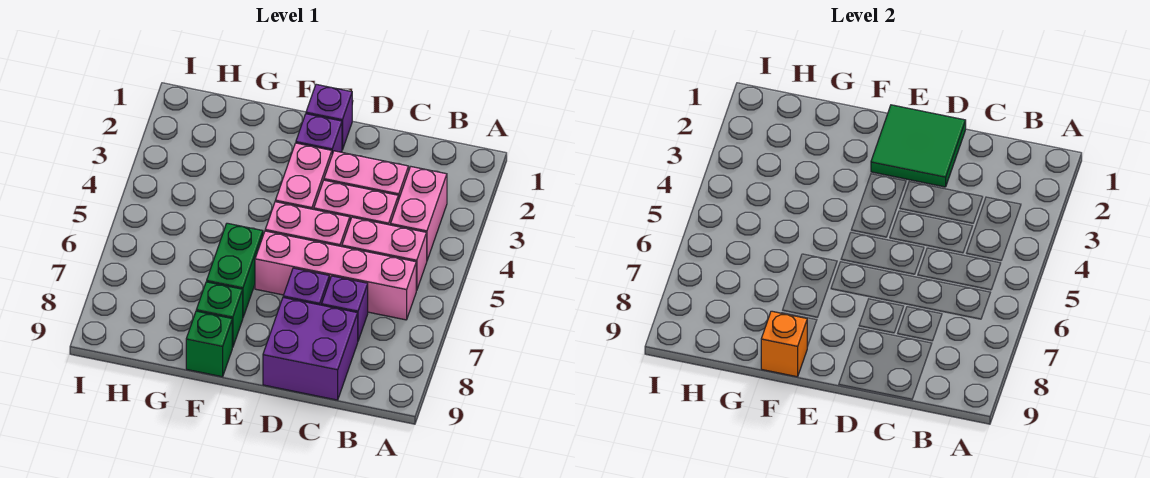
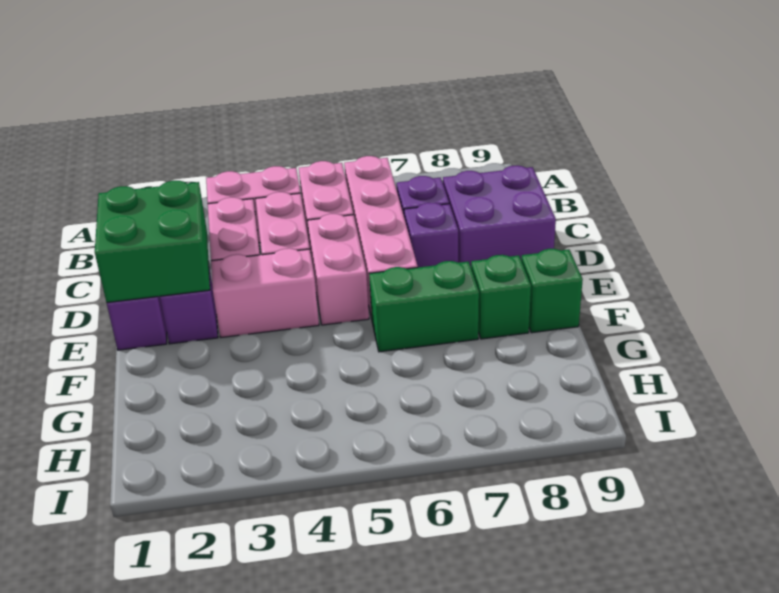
green 2x2 tile [871,105,966,187] -> green 2x2 brick [95,181,210,303]
orange 1x1 brick [761,311,807,377] -> none

